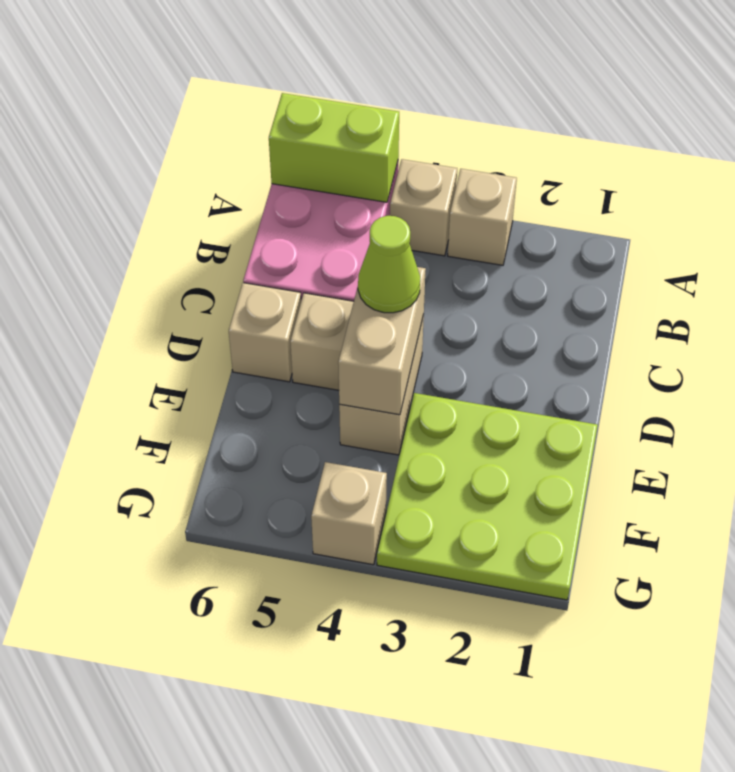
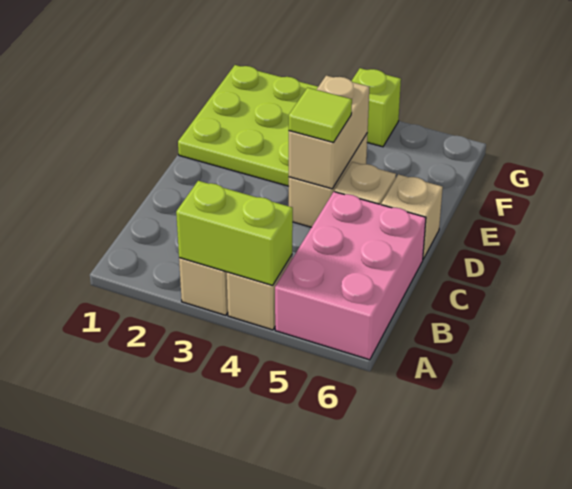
lime 1x2 brick [269,93,399,202] -> lime 1x2 brick moved to [176,181,293,285]
lime 1x1 cone [358,216,420,313] -> lime 1x1 tile [289,88,352,143]
tan 1x1 brick [311,462,387,565] -> lime 1x1 brick [352,68,401,147]

